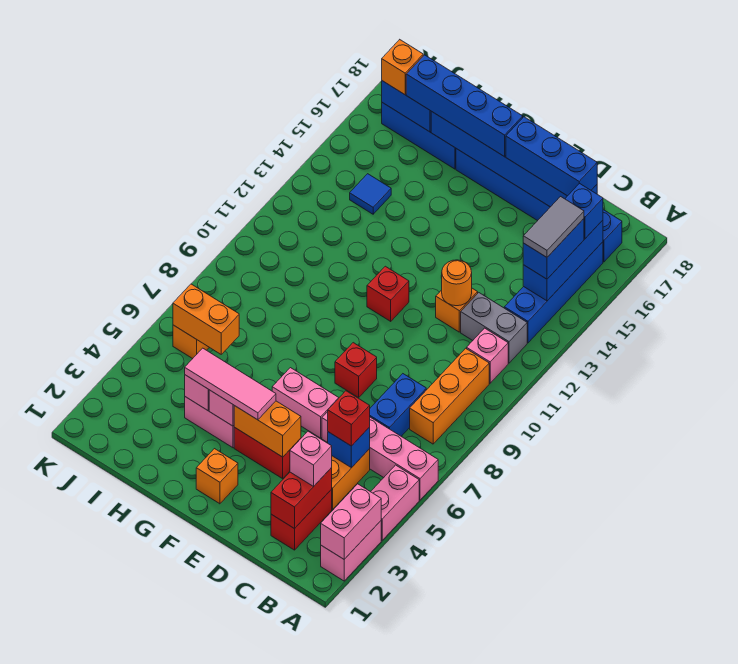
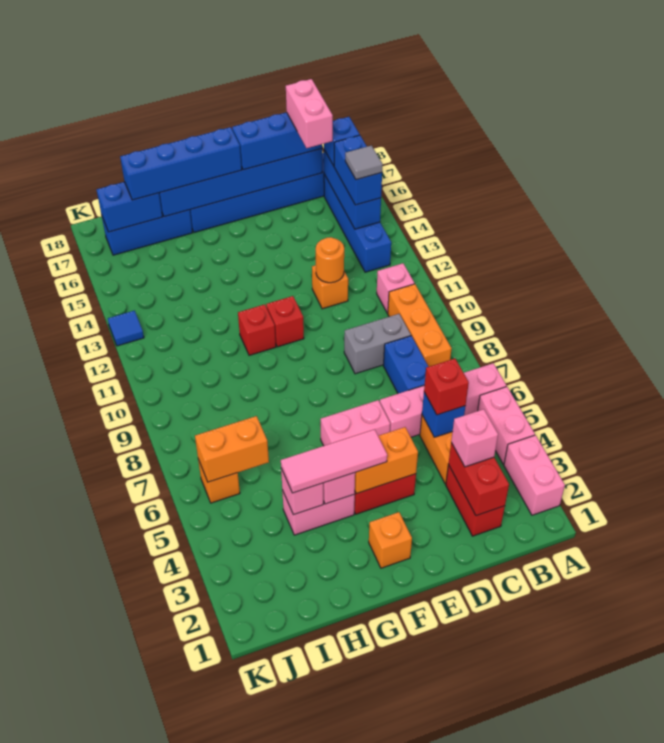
pink 1x2 brick [321,484,381,559] -> pink 1x2 brick moved to [286,79,333,148]
grey 1x2 brick [461,293,527,363] -> grey 1x2 brick moved to [344,314,411,374]
grey 1x2 tile [523,197,584,257] -> grey 1x1 tile [345,145,383,180]
red 1x1 brick [335,343,377,398] -> red 1x1 brick moved to [238,304,276,355]
blue 1x1 tile [350,174,391,214] -> blue 1x1 tile moved to [108,311,144,346]
orange 1x1 brick [382,40,423,95] -> none

